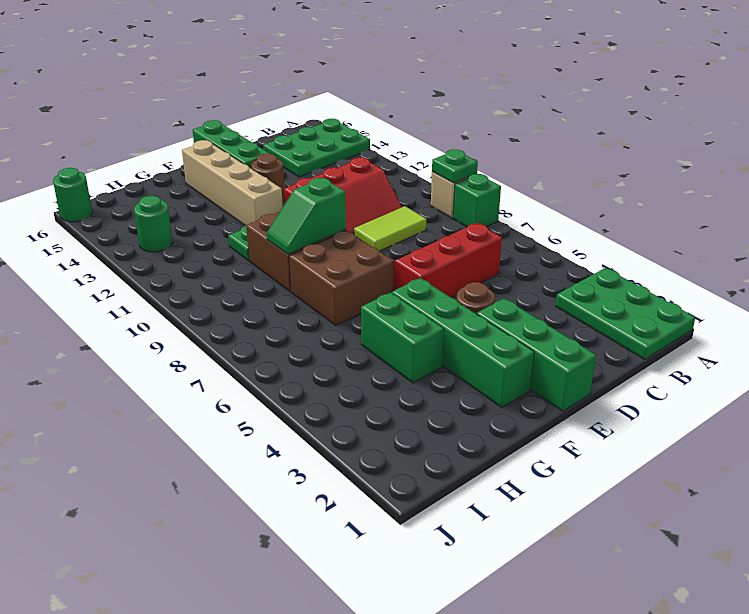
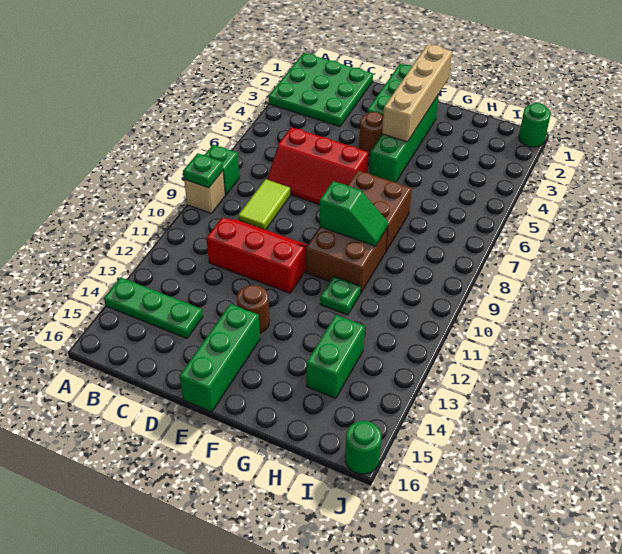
green 2x3 plate [556,268,696,359] -> green 3x3 plate [269,53,373,127]
green 2x3 plate [263,119,370,177] -> green 1x3 plate [104,277,203,339]
lime 1x2 tile [354,206,426,251] -> lime 1x2 tile turned to [238,179,290,230]
tan 1x4 brick [182,140,283,226] -> tan 1x4 brick moved to [382,44,452,142]
green 1x2 brick [361,292,444,383] -> green 1x2 brick moved to [306,315,365,398]
green 1x1 round brick [134,196,173,252] -> green 1x1 round brick moved to [519,103,551,147]

